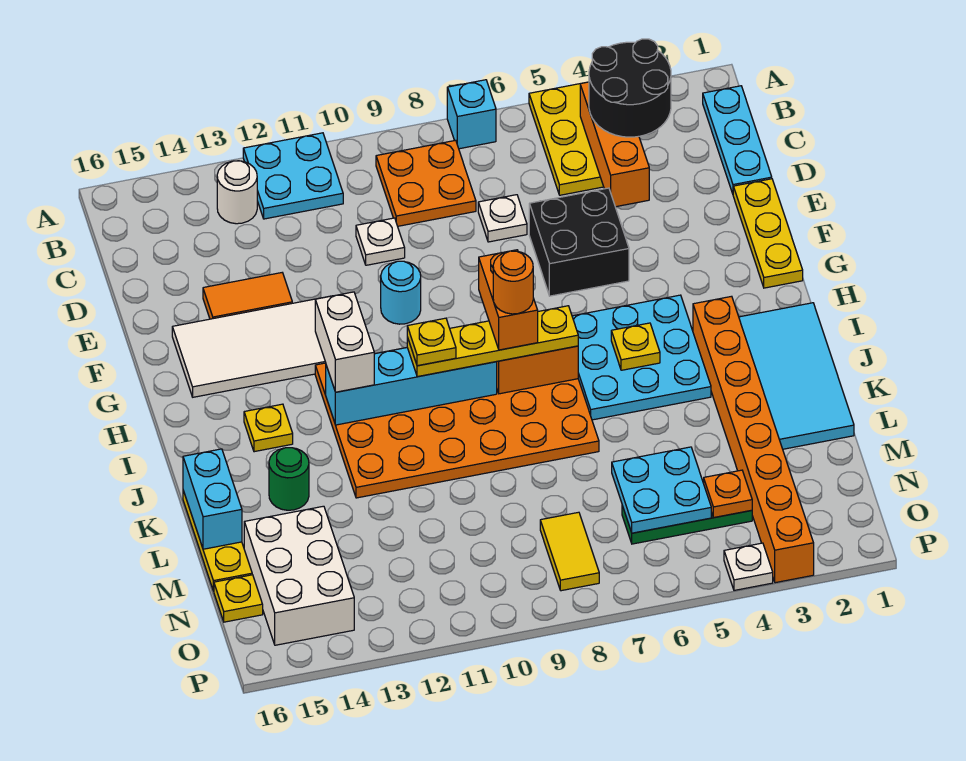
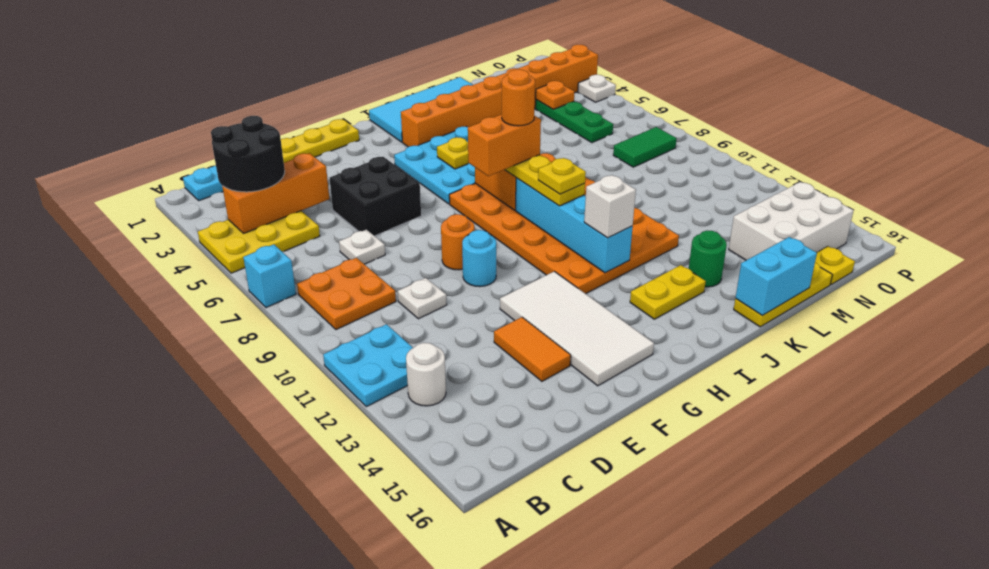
none -> orange 1x1 round brick [441,214,475,270]
white 1x2 brick [315,292,374,392] -> white 1x1 brick [584,175,636,238]
yellow 1x1 plate [244,404,293,452] -> yellow 1x2 plate [630,265,706,319]
cyan 2x2 plate [612,447,711,533] -> none
yellow 1x2 tile [540,512,599,591] -> green 1x2 tile [613,127,677,167]

